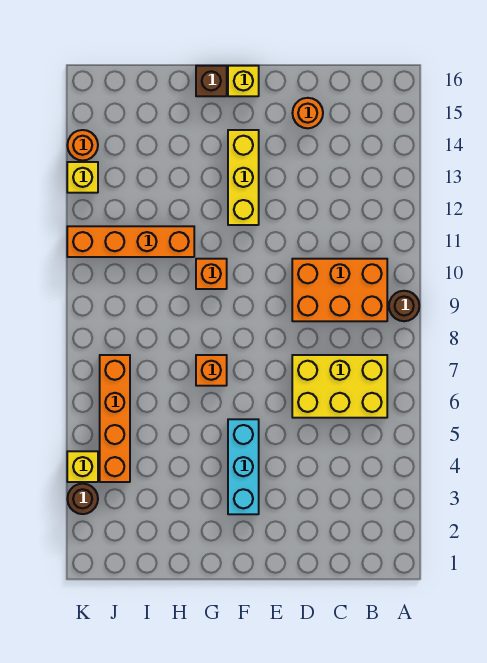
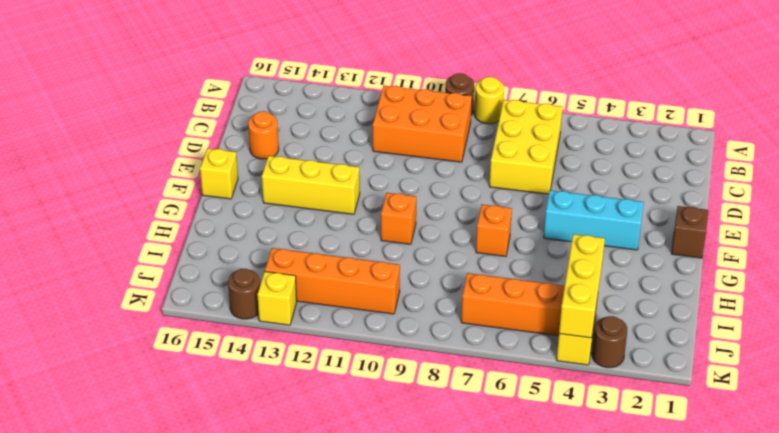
none -> yellow 1x1 round brick [474,77,504,124]
orange 2x3 brick [292,259,387,321] -> orange 2x3 brick turned to [373,86,472,162]
brown 1x1 brick [196,66,227,96] -> brown 1x1 brick moved to [672,206,708,258]
orange 1x4 brick [67,226,194,257] -> orange 1x4 brick turned to [265,248,400,314]
none -> yellow 1x3 brick [559,234,605,338]
orange 1x1 round brick [67,130,98,161] -> brown 1x1 round brick [228,269,260,319]

